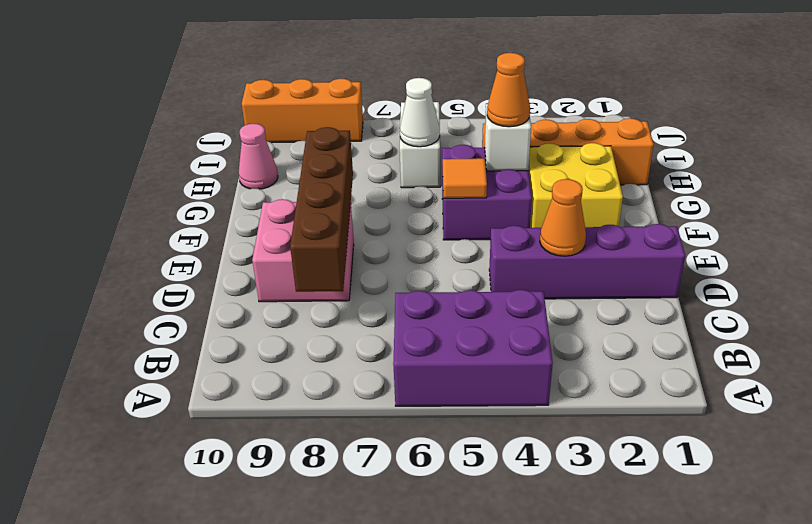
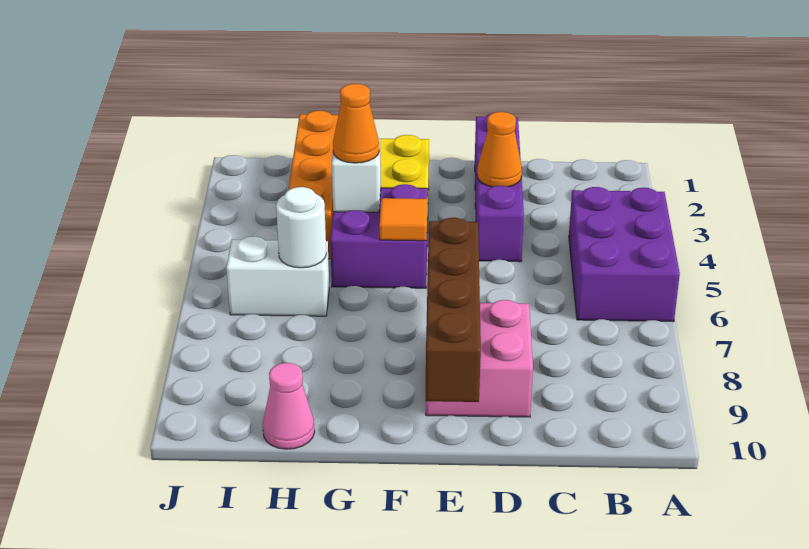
brown 1x4 brick [290,127,353,292] -> brown 1x4 brick turned to [425,218,481,402]
white 1x1 cone [400,78,440,147] -> white 1x1 round brick [276,187,326,268]
orange 1x3 brick [242,79,363,143] -> none

